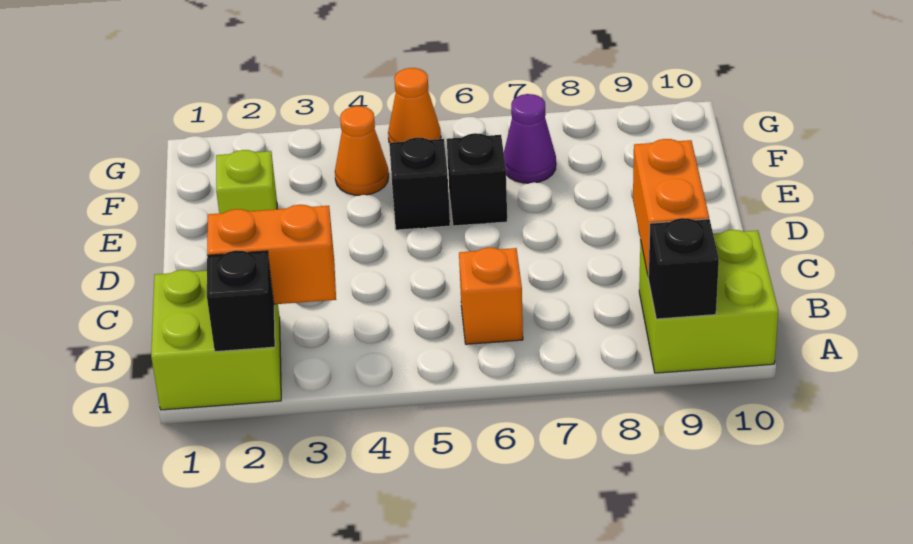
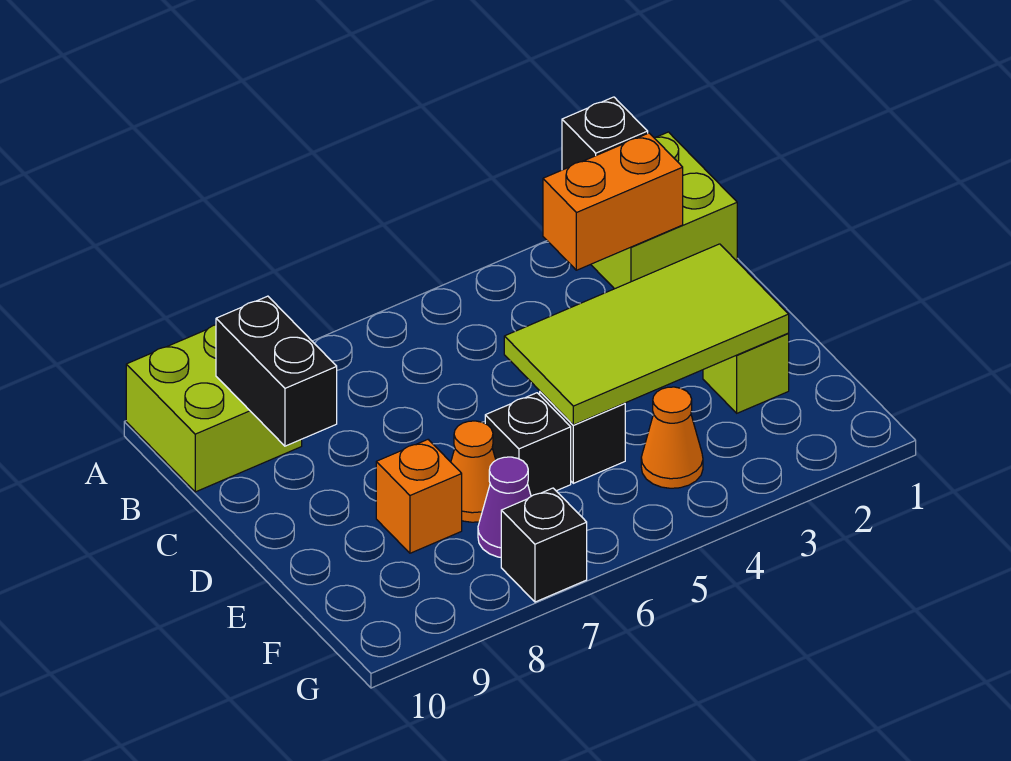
black 1x1 brick [648,218,719,319] -> black 1x1 brick moved to [501,488,587,602]
orange 1x1 brick [459,248,523,344] -> orange 1x1 brick moved to [376,440,462,553]
orange 1x2 brick [633,139,709,275] -> black 1x2 brick [216,296,337,446]
none -> lime 2x4 tile [504,244,789,425]
orange 1x1 cone [388,68,441,143] -> orange 1x1 cone moved to [451,421,496,522]

